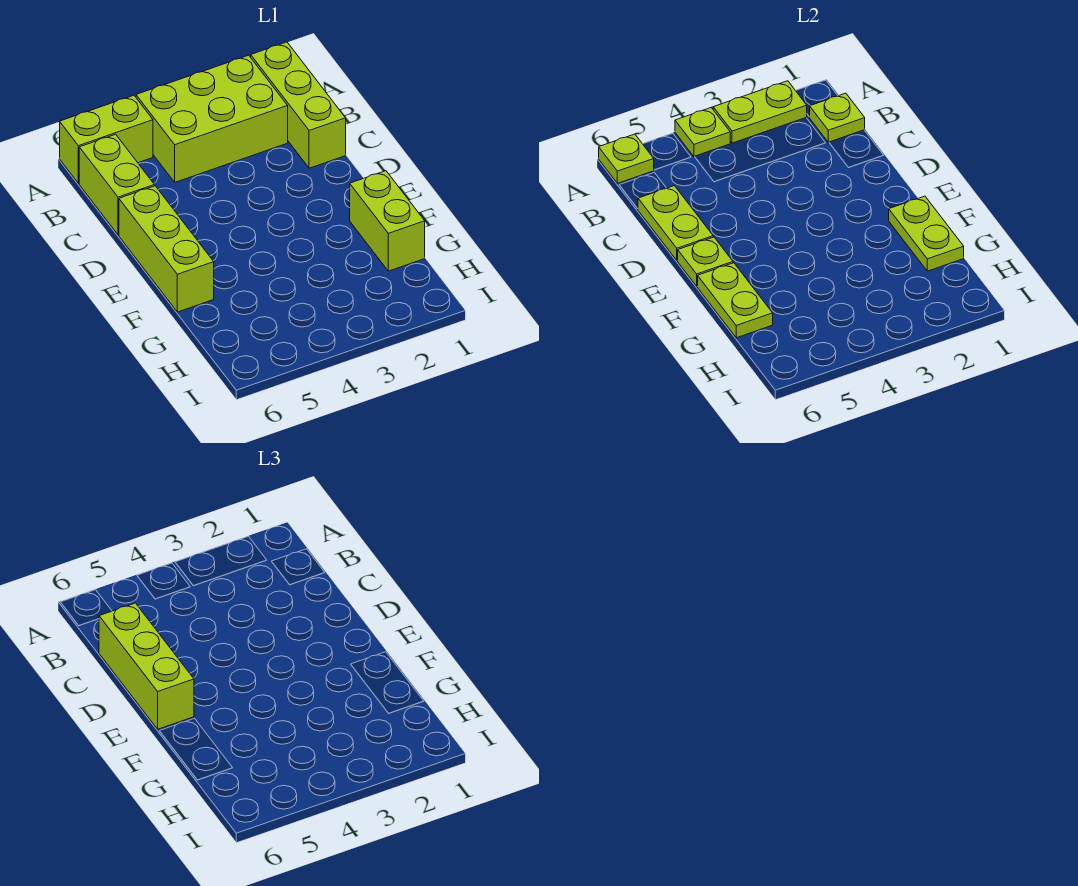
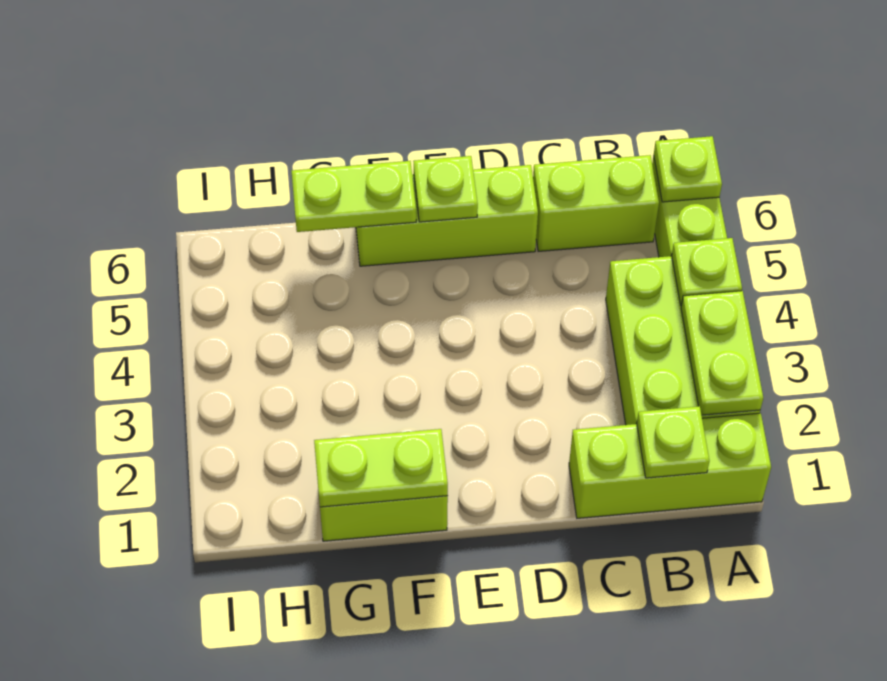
lime 1x2 plate [638,186,713,260] -> none
lime 1x3 brick [99,603,194,729] -> none

